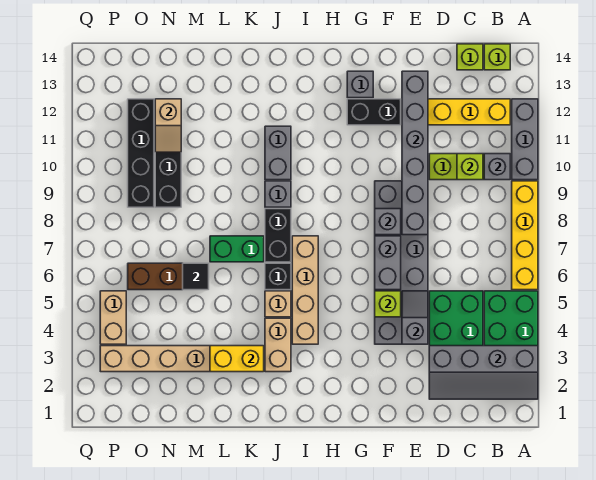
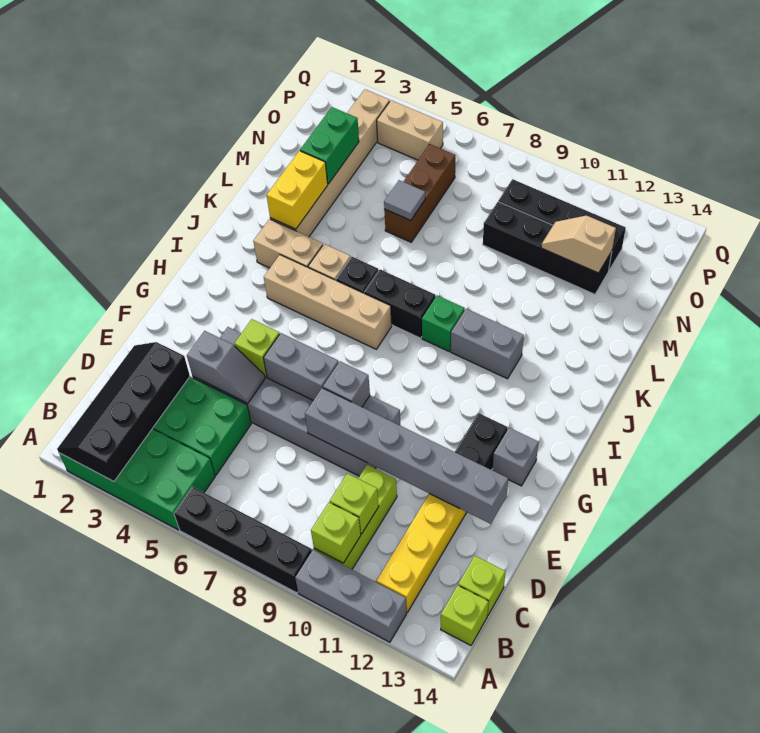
grey 2x4 slope [429,346,538,399] -> black 2x4 slope [57,342,190,482]
yellow 1x4 brick [512,181,538,290] -> black 1x4 brick [174,487,312,593]
grey 1x1 brick [484,154,510,180] -> lime 1x1 brick [311,503,361,563]
grey 1x1 brick [265,181,291,207] -> green 1x1 brick [422,295,465,351]
green 1x2 brick [210,236,264,262] -> green 1x2 brick moved to [300,107,359,184]
black 1x1 tile [183,263,209,290] -> grey 1x1 tile [384,180,425,220]

